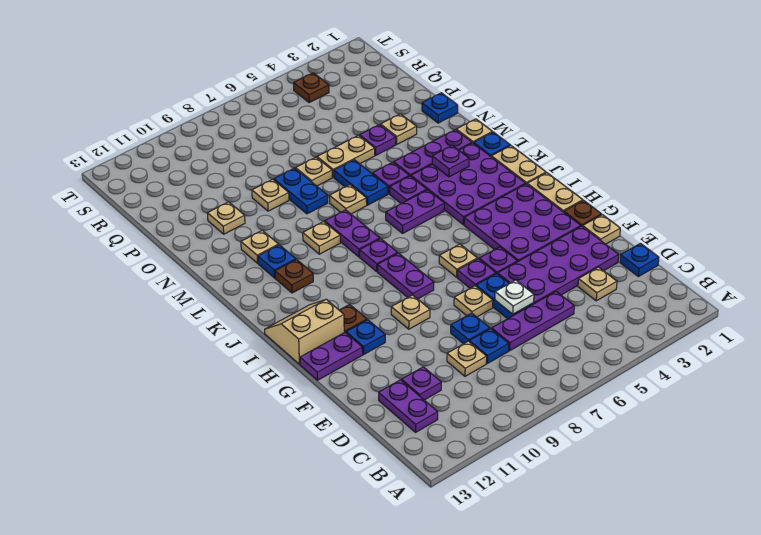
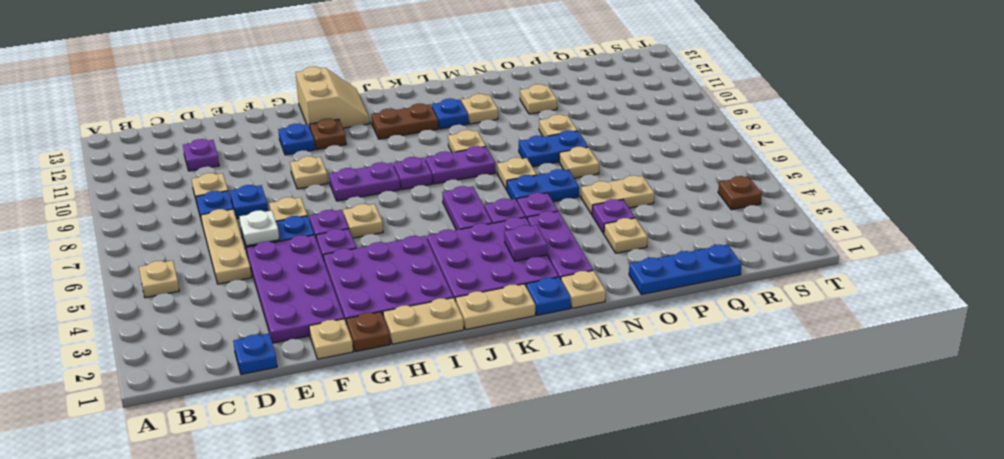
purple 1x2 plate [379,380,438,432] -> none
tan 1x1 plate [578,267,617,301] -> tan 1x1 plate moved to [139,261,179,298]
purple 1x3 plate [492,292,574,351] -> tan 1x3 plate [201,209,252,284]
purple 1x2 plate [300,332,363,380] -> none
brown 1x1 plate [275,260,313,293] -> brown 1x2 plate [371,104,438,139]
blue 1x1 plate [422,93,458,123] -> blue 1x3 plate [629,244,742,295]
tan 1x2 plate [317,135,375,177] -> tan 1x2 plate turned to [581,175,654,214]

